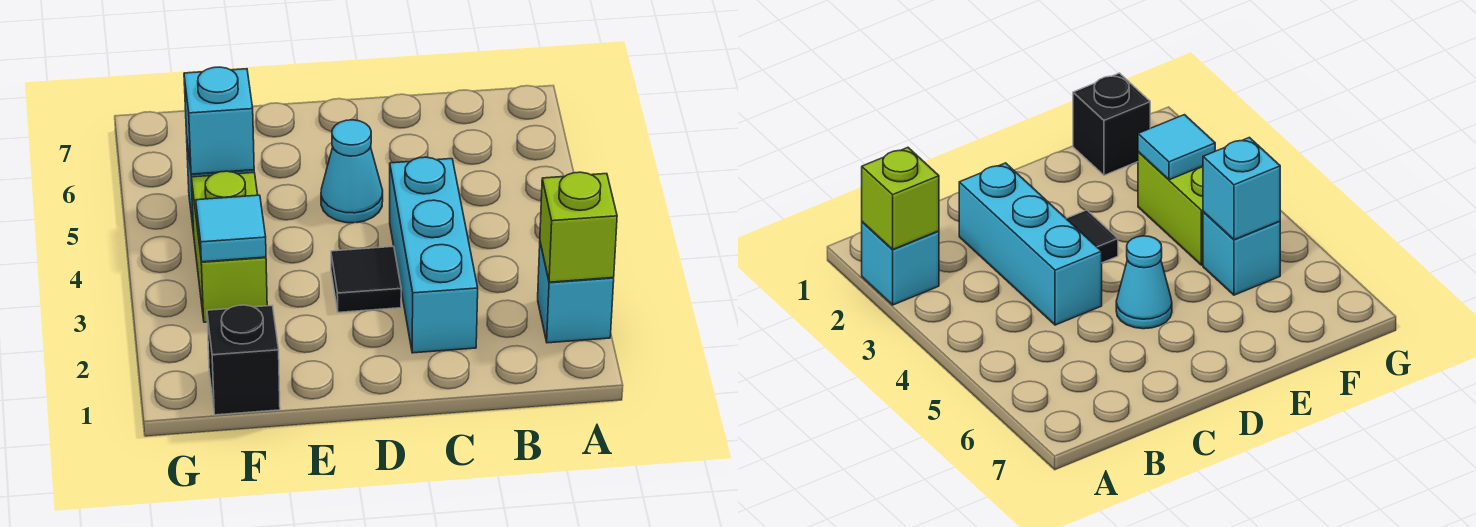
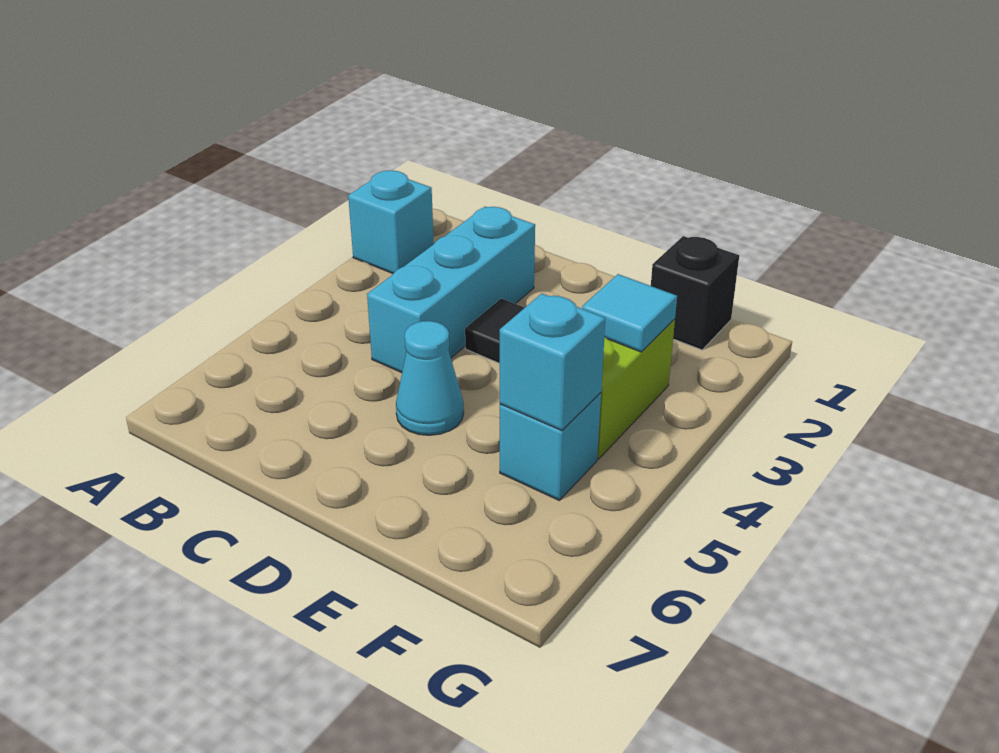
lime 1x1 brick [540,172,617,282] -> none

